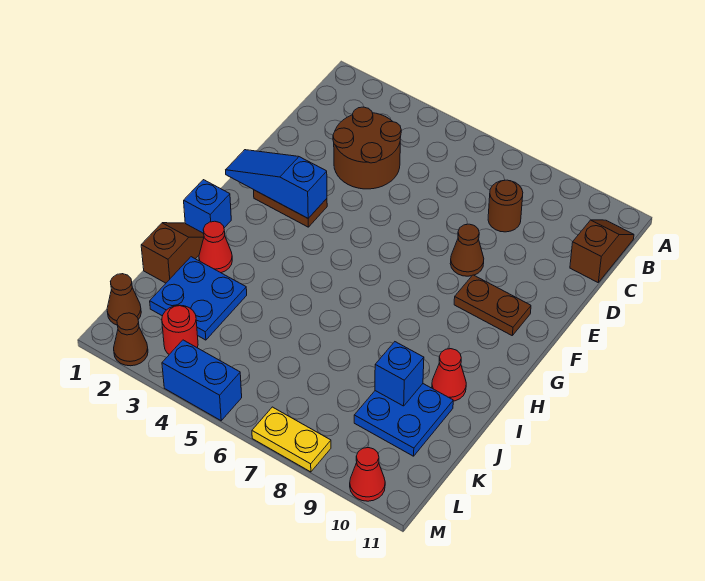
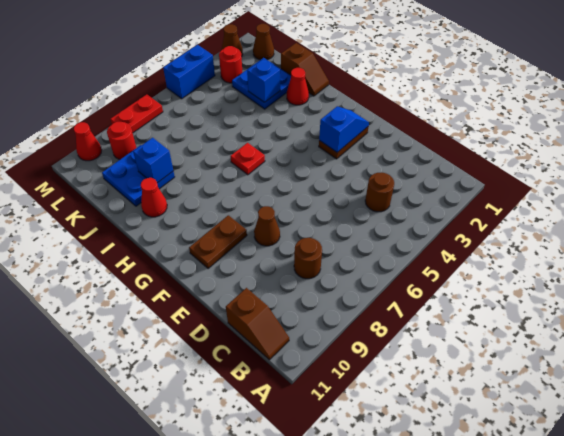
brown 2x2 round brick [333,107,401,189] -> brown 1x1 round brick [365,172,394,212]
blue 1x3 slope [226,150,327,218] -> blue 1x2 slope [319,107,369,152]
blue 1x1 brick [184,180,231,233] -> blue 1x1 brick moved to [247,59,280,102]
none -> red 1x1 plate [230,143,265,175]
none -> red 1x1 round brick [107,122,136,159]
yellow 1x2 plate [252,407,331,472] -> red 1x2 plate [110,94,163,133]

